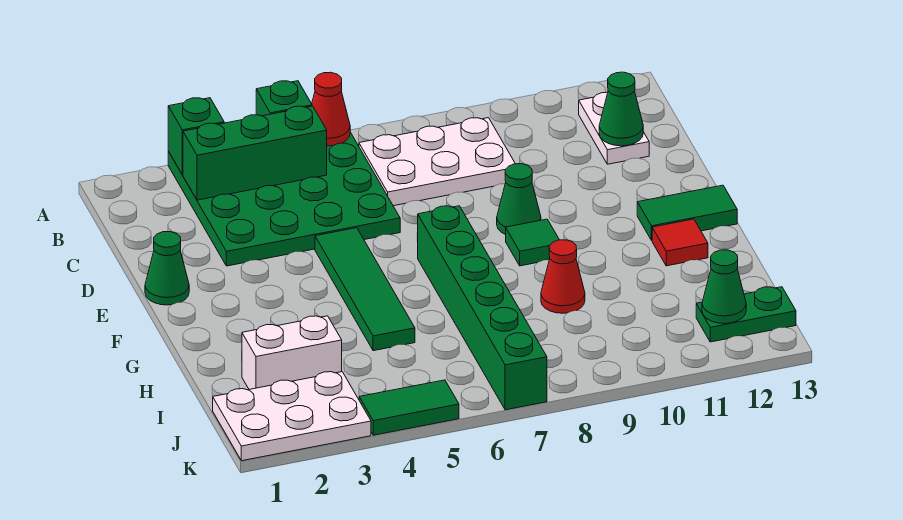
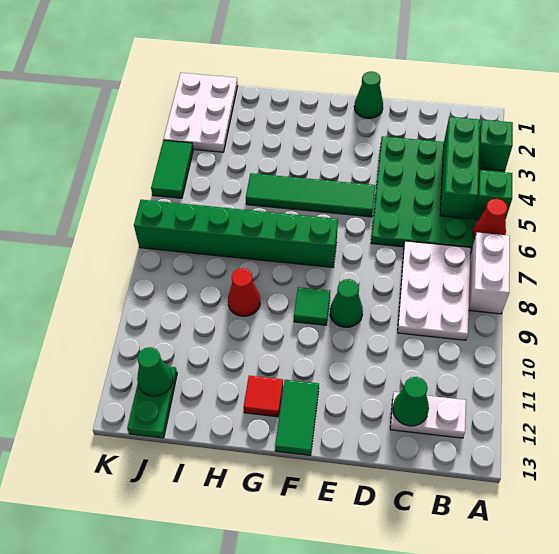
white 1x2 brick [242,316,342,389] -> white 1x2 brick moved to [469,233,510,314]

